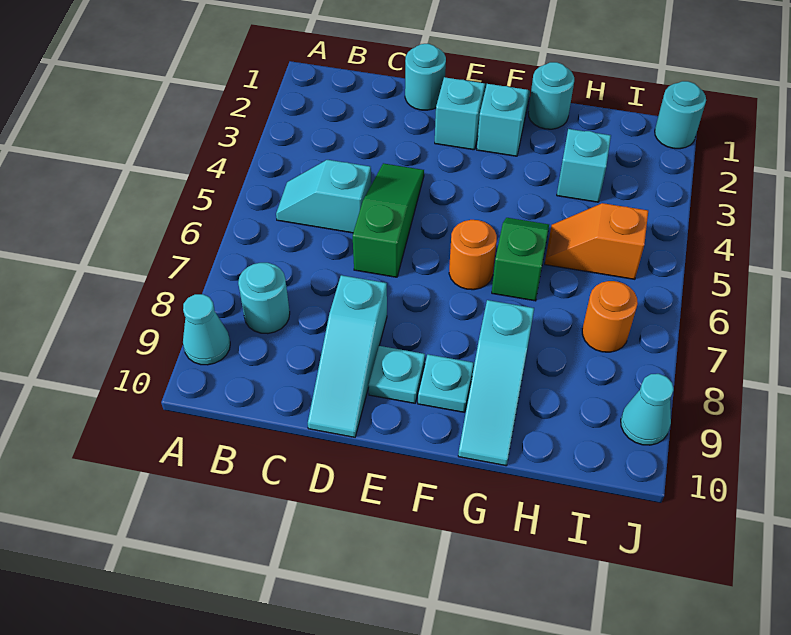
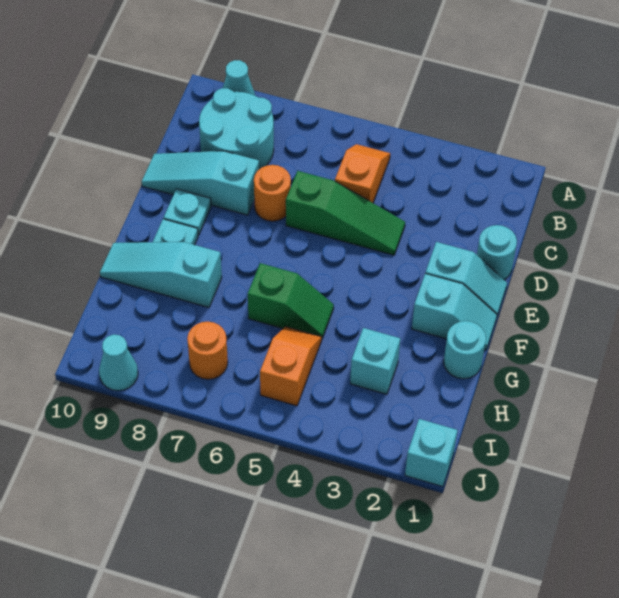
cyan 1x2 slope [276,160,371,233] -> orange 1x2 slope [335,144,390,203]
cyan 1x1 round brick [238,263,290,334] -> cyan 2x2 round brick [199,88,274,169]
orange 1x1 round brick [449,220,497,290] -> orange 1x1 round brick moved to [254,165,291,221]
cyan 1x1 round brick [655,81,706,149] -> cyan 1x1 brick [405,419,457,487]

